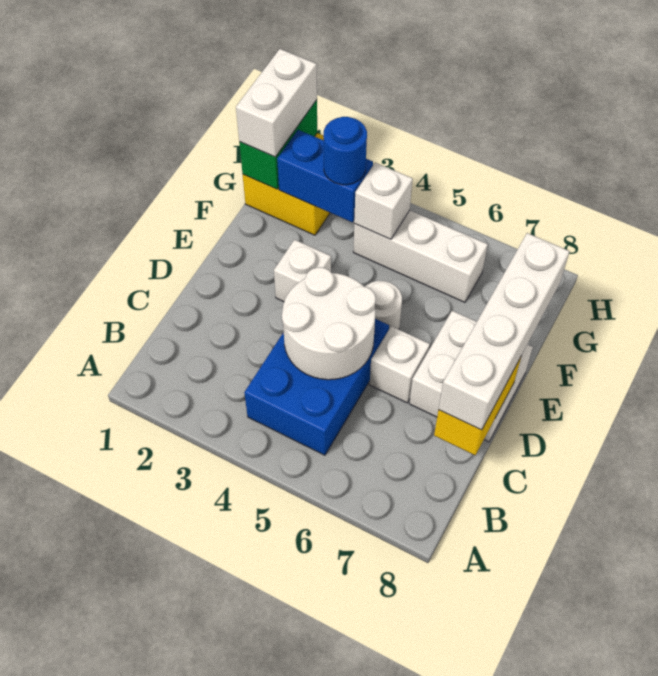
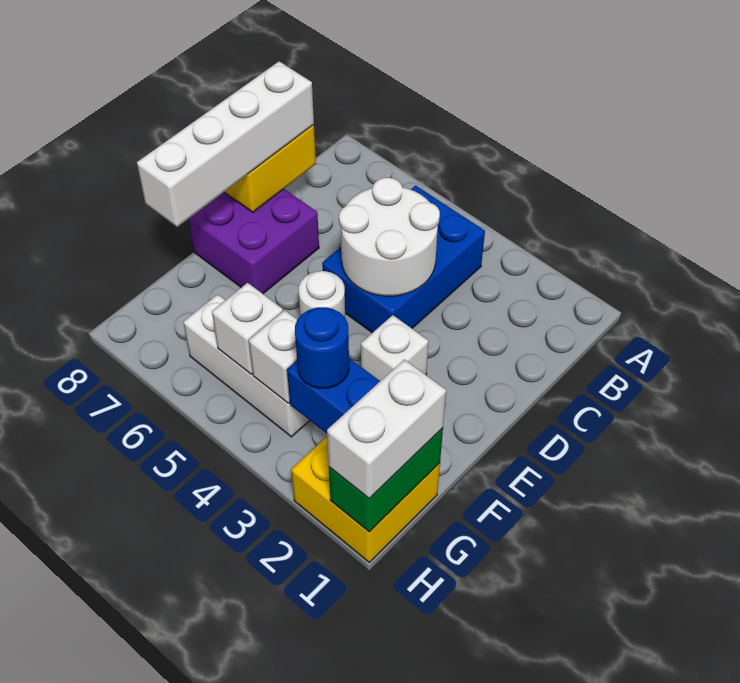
white 1x1 brick [370,326,430,403] -> white 1x1 brick moved to [212,283,283,375]
white 2x2 brick [409,311,533,442] -> purple 2x2 brick [189,189,319,294]

